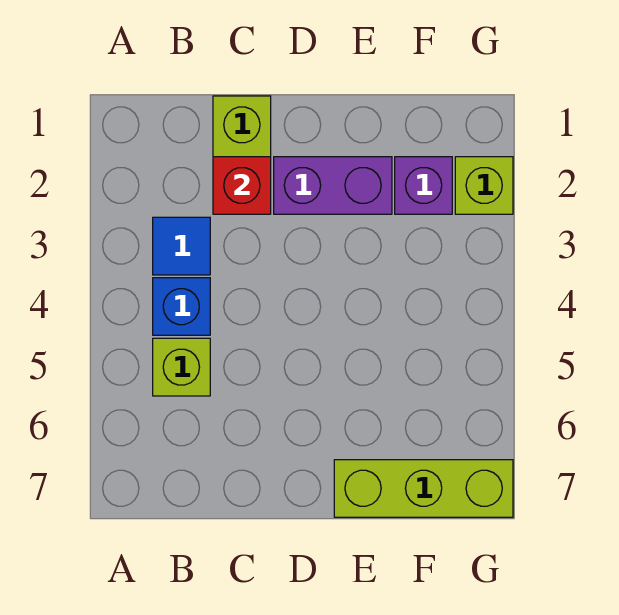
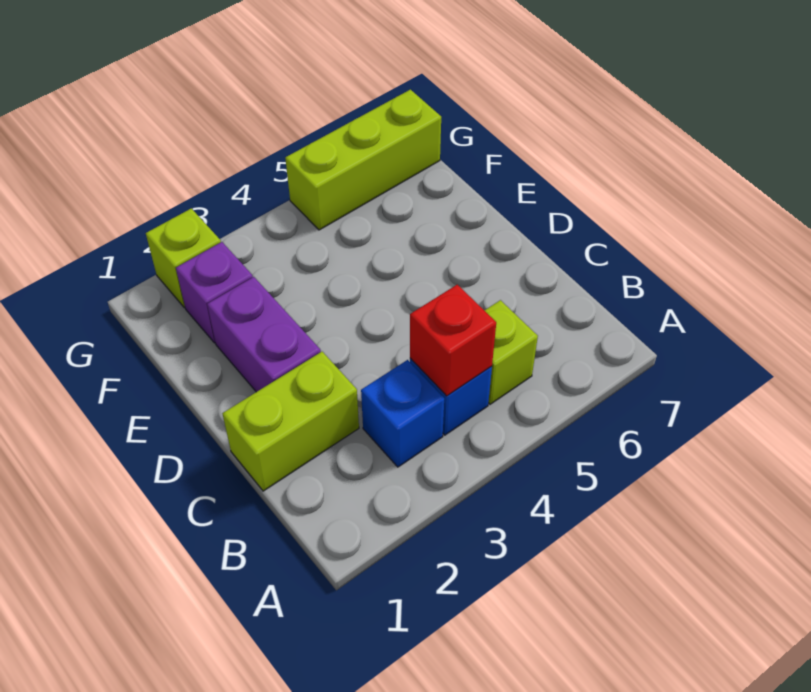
blue 1x1 tile [153,217,210,275] -> blue 1x1 brick [361,360,444,467]
red 1x1 brick [213,157,271,214] -> red 1x1 brick moved to [410,285,496,396]
lime 1x3 brick [334,460,513,517] -> lime 1x3 brick turned to [285,90,441,230]

